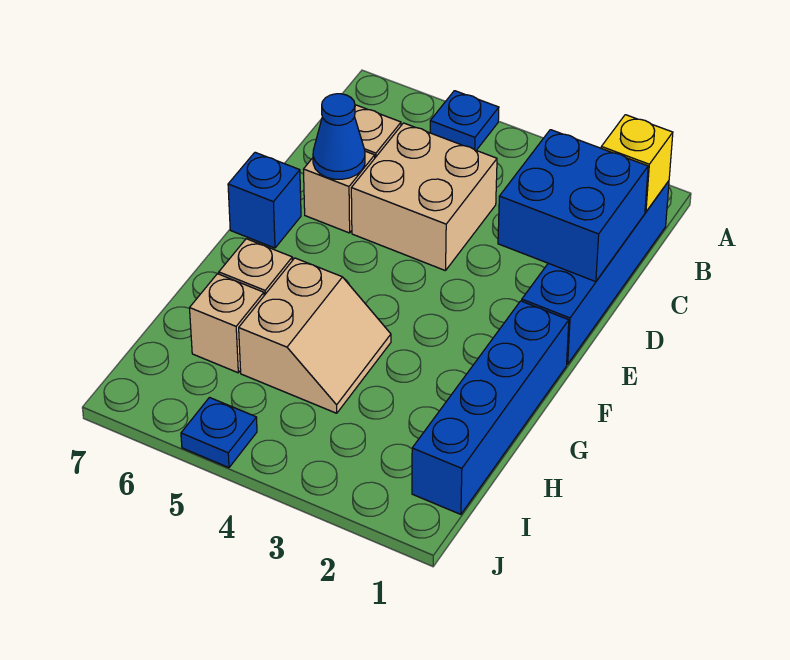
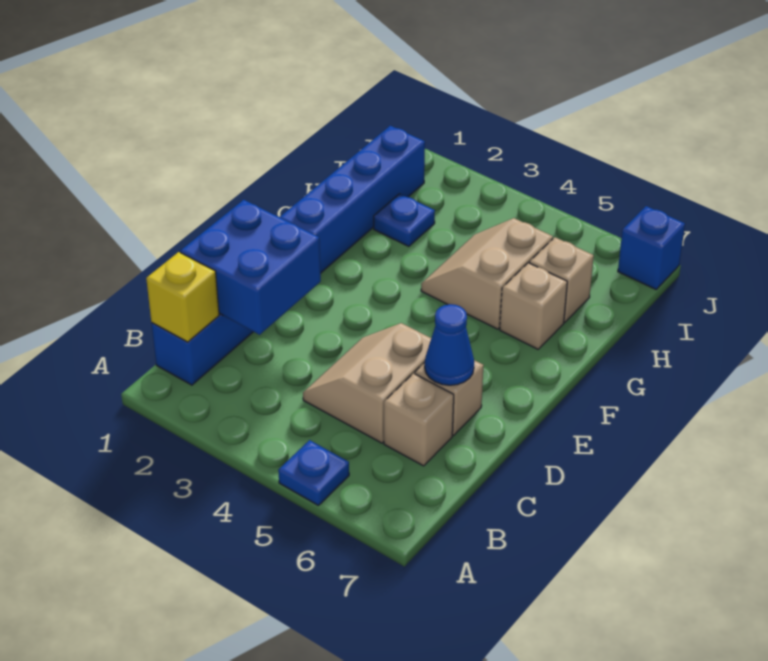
tan 2x2 brick [351,123,497,271] -> tan 2x2 slope [303,323,431,443]
blue 1x1 brick [228,152,301,248] -> blue 1x1 brick moved to [618,206,685,289]
blue 1x1 plate [181,398,257,468] -> blue 1x1 plate moved to [374,194,435,246]

